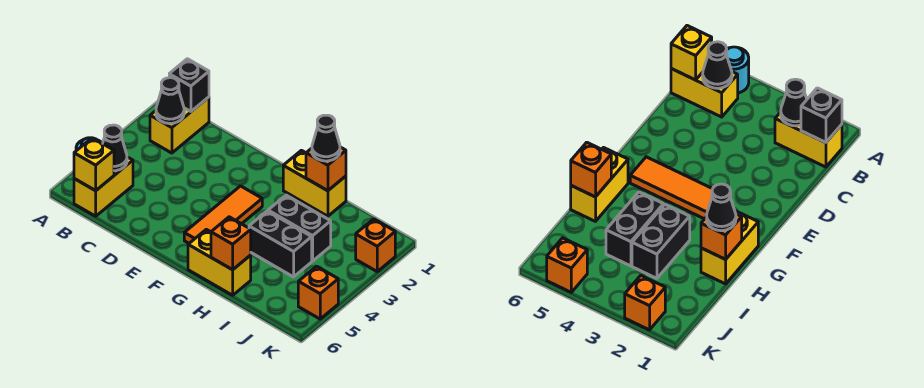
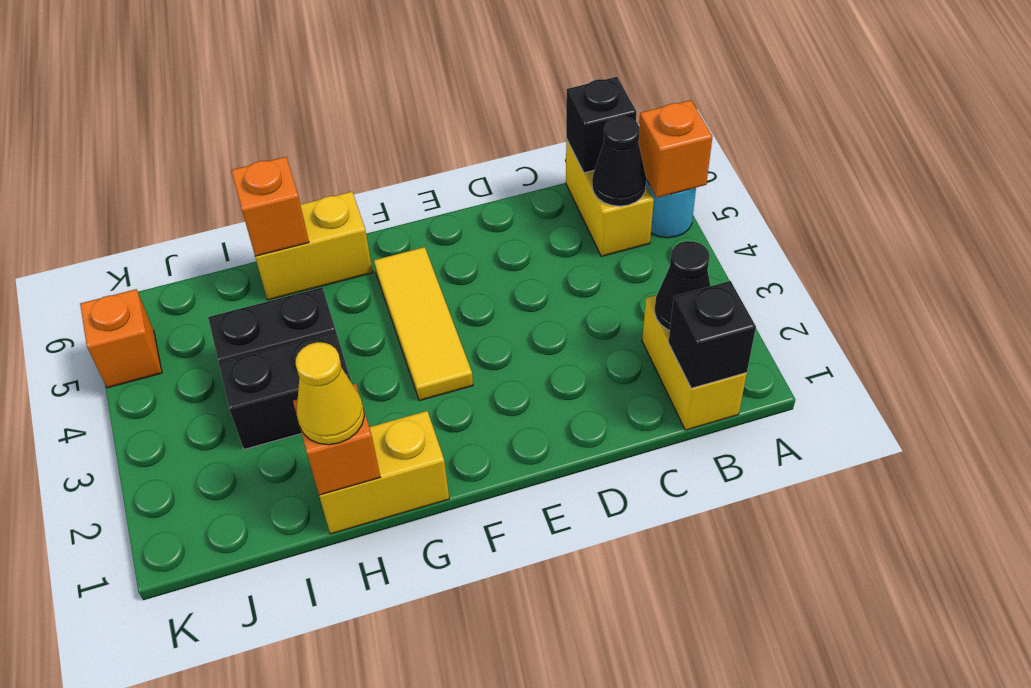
yellow 1x1 brick [74,138,114,191] -> black 1x1 brick [566,77,636,173]
orange 1x3 tile [184,186,262,243] -> yellow 1x3 tile [374,247,473,401]
black 1x1 cone [312,115,340,161] -> yellow 1x1 cone [296,342,364,445]
orange 1x1 brick [356,219,395,271] -> orange 1x1 brick moved to [638,100,713,198]

